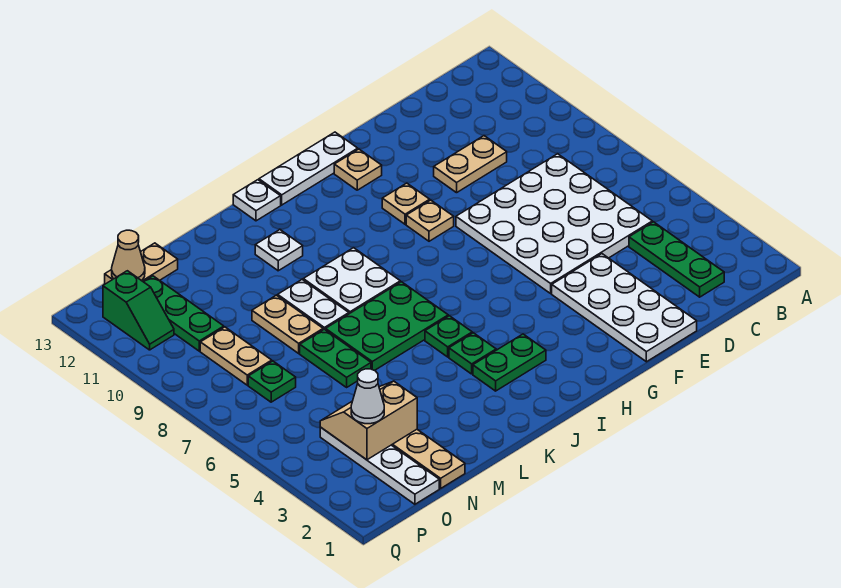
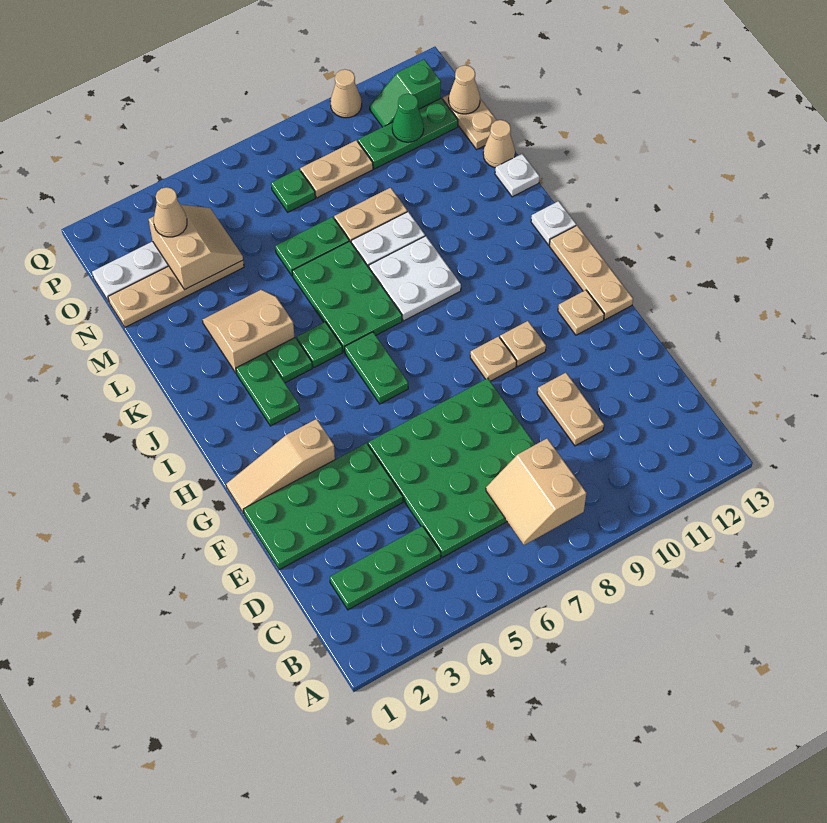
none -> tan 2x2 slope [486,438,586,545]
white 4x4 plate [456,154,652,293] -> green 4x4 plate [368,378,535,557]
white 2x4 plate [552,254,697,362] -> green 2x4 plate [243,443,403,570]
none -> tan 1x3 slope [226,419,335,513]
white 1x3 plate [259,132,358,205] -> tan 1x3 plate [549,226,633,320]
none -> green 1x2 plate [345,332,408,404]
none -> tan 2x2 slope [203,290,295,373]
white 1x1 plate [255,230,303,271] -> white 1x1 plate moved to [495,154,539,197]
none -> tan 1x1 cone [483,120,515,168]
white 1x1 cone [351,369,384,424] -> tan 1x1 cone [154,187,187,237]
none -> green 1x1 cone [392,94,424,142]
none -> tan 1x1 cone [330,69,362,118]

